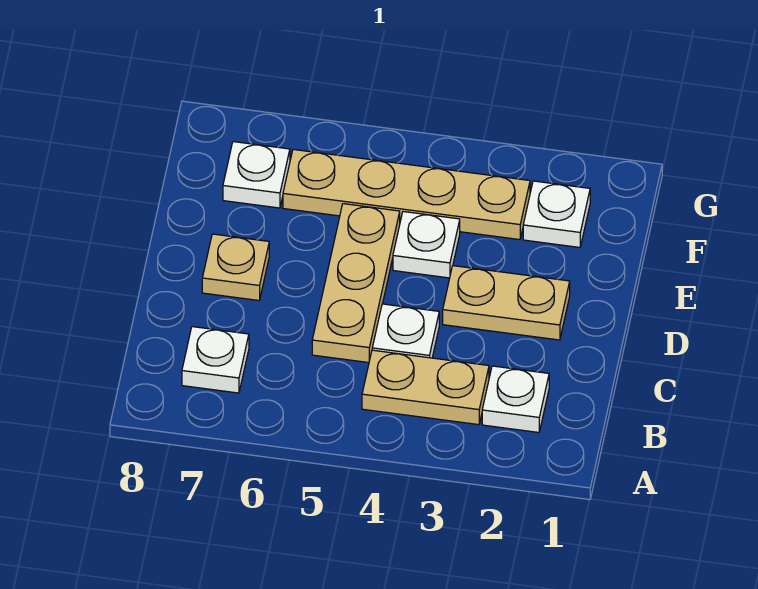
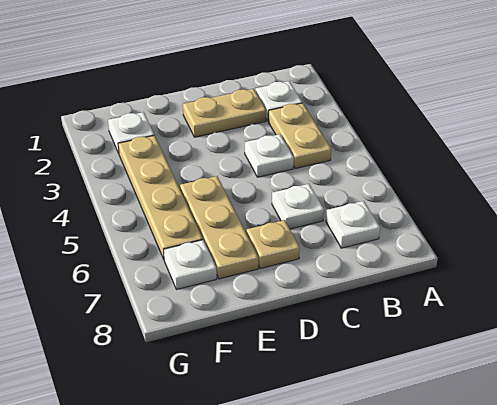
tan 1x3 plate [312,204,400,363] -> tan 1x3 plate turned to [180,176,258,279]
tan 1x2 plate [443,266,570,340] -> tan 1x2 plate turned to [183,89,266,137]
white 1x1 plate [393,212,460,278] -> white 1x1 plate moved to [272,184,324,229]

